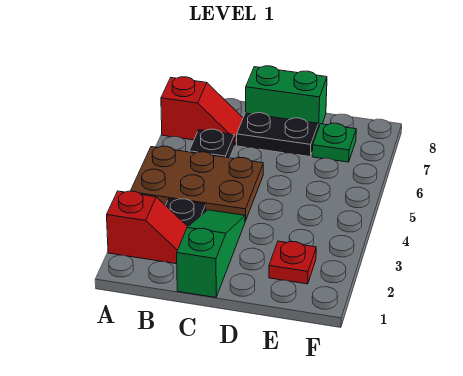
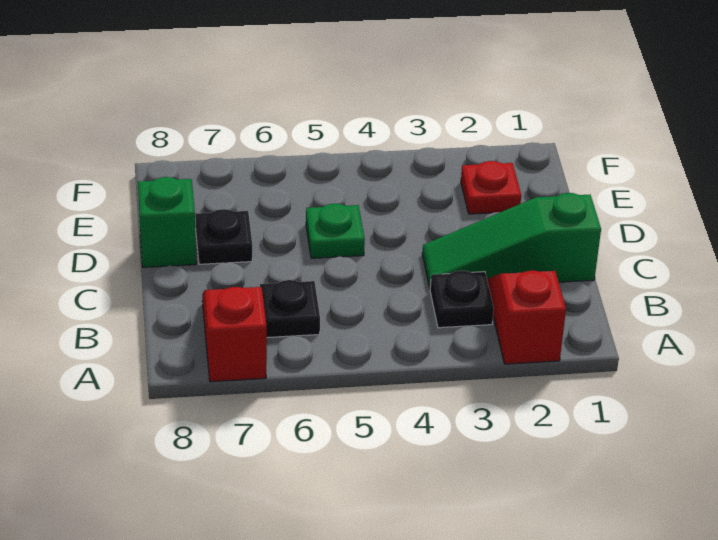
brown 2x3 plate [131,146,263,221] -> none
black 1x2 plate [237,113,318,157] -> black 1x1 plate [195,209,252,264]
green 1x2 brick [246,66,327,128] -> green 1x1 brick [138,177,196,267]
green 1x1 plate [312,123,356,162] -> green 1x1 plate moved to [306,204,365,258]

